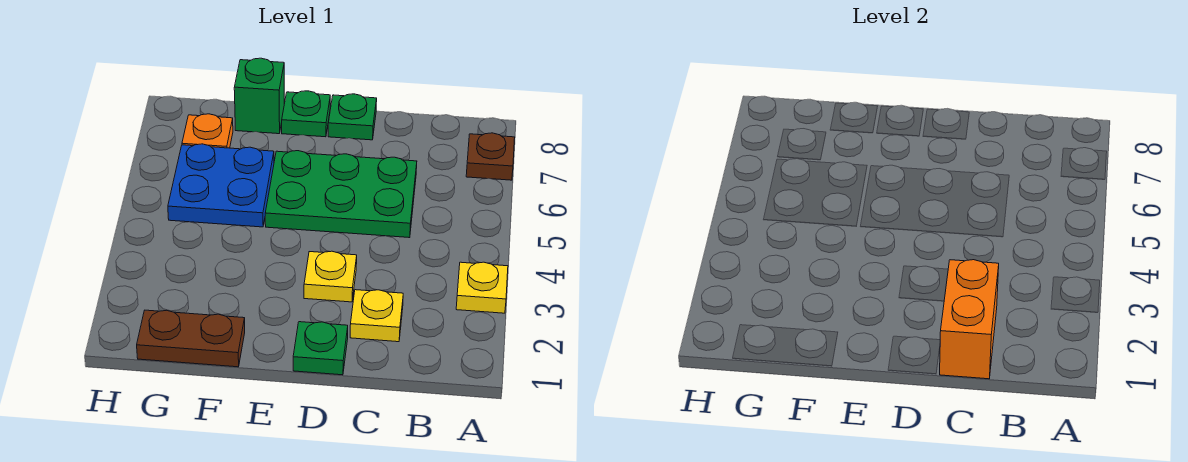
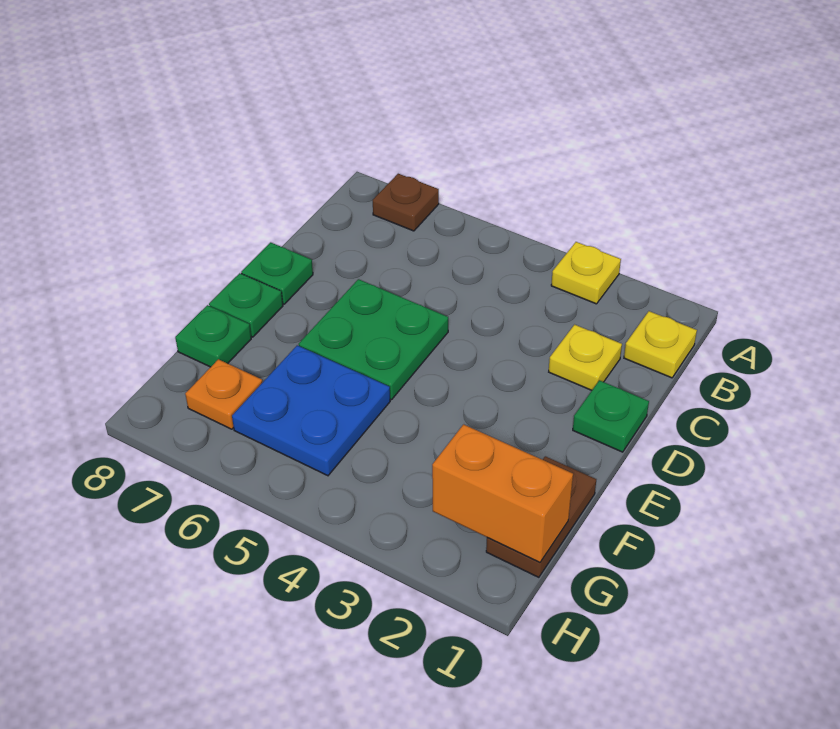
orange 1x2 brick [940,260,999,379] -> orange 1x2 brick moved to [432,424,573,562]
green 2x3 plate [265,151,417,238] -> green 2x2 plate [299,279,448,400]
yellow 1x1 plate [304,251,357,302] -> yellow 1x1 plate moved to [624,311,697,378]
green 1x1 brick [234,58,284,134] -> green 1x1 plate [175,305,251,367]

